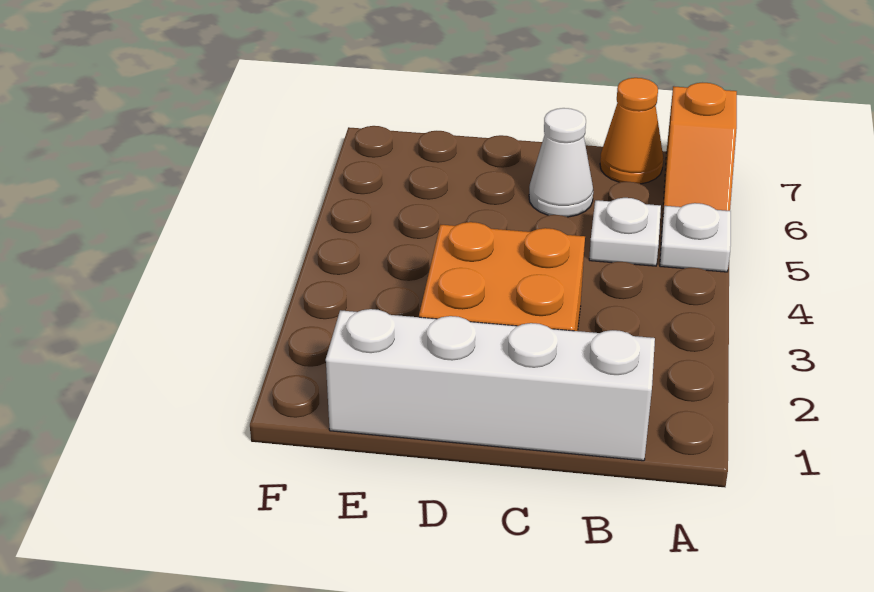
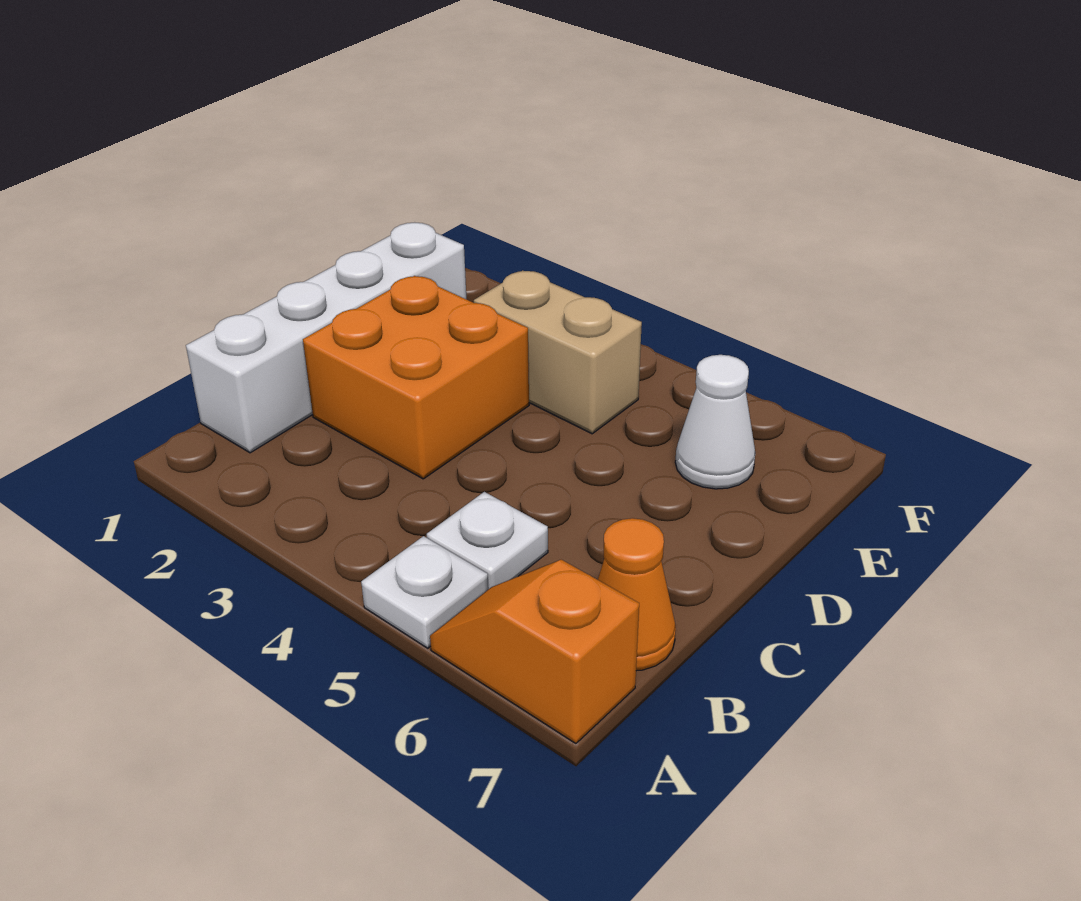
white 1x1 cone [529,108,593,217] -> white 1x1 cone moved to [675,355,755,489]
none -> tan 1x2 brick [474,270,642,434]

